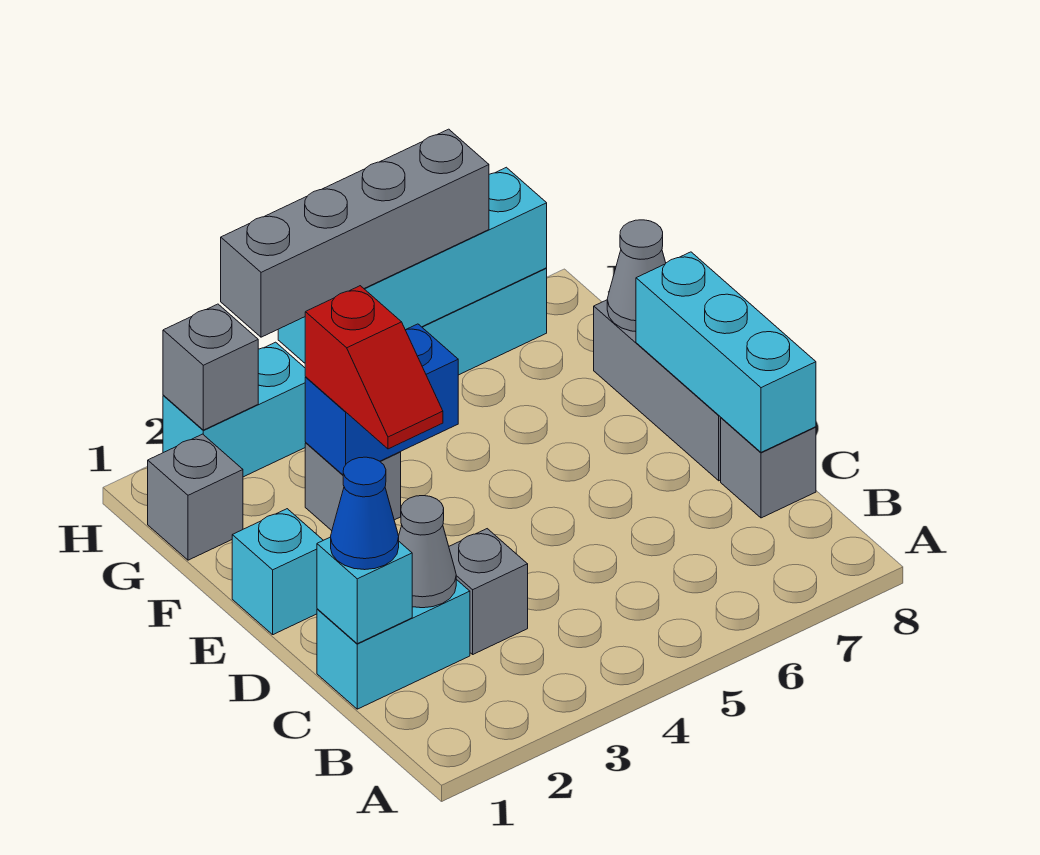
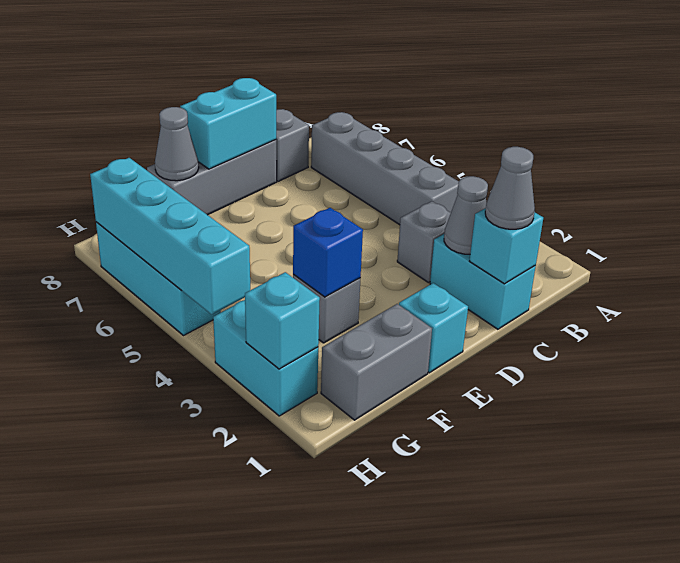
blue 1x1 cone [331,457,399,570] -> grey 1x1 cone [485,147,535,229]
cyan 1x3 brick [636,252,816,452] -> cyan 1x2 brick [180,78,276,169]
red 1x2 slope [305,286,443,449] -> none
blue 1x2 brick [305,324,458,475] -> blue 1x1 brick [293,208,363,297]
grey 1x1 brick [148,434,243,560] -> grey 1x2 brick [321,304,432,420]
grey 1x1 brick [163,304,258,430] -> cyan 1x1 brick [245,272,320,369]
grey 1x4 brick [221,129,489,337] -> grey 1x4 brick moved to [311,112,459,225]

